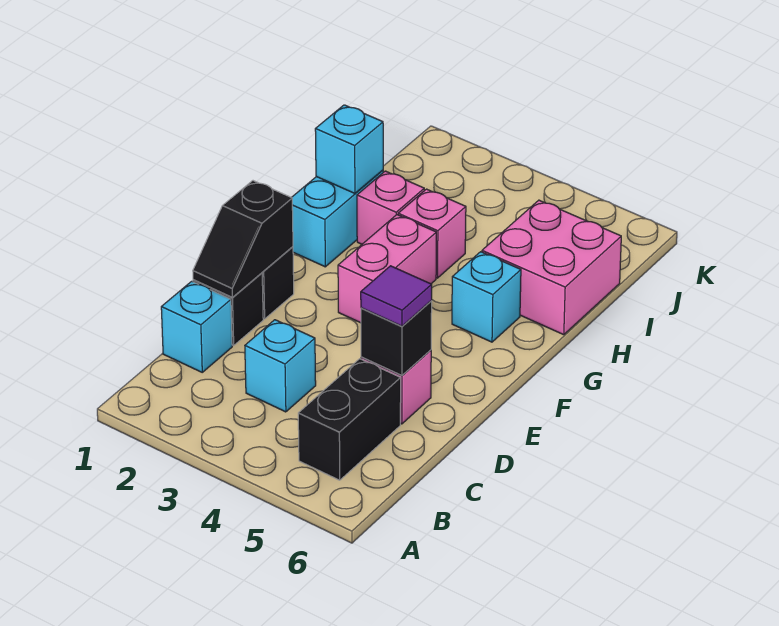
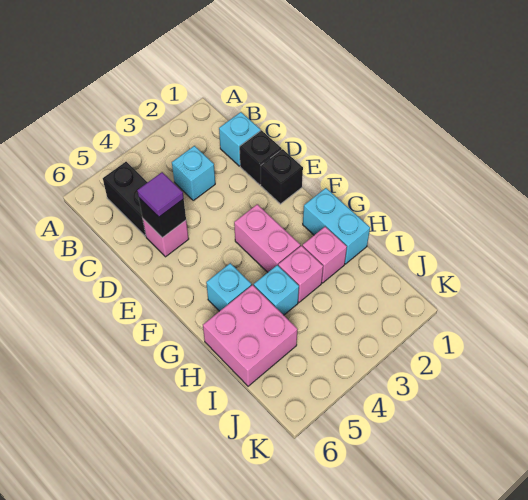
black 1x2 slope [193,181,293,297] -> none
cyan 1x1 brick [315,105,383,193] -> cyan 1x1 brick moved to [254,265,299,315]

